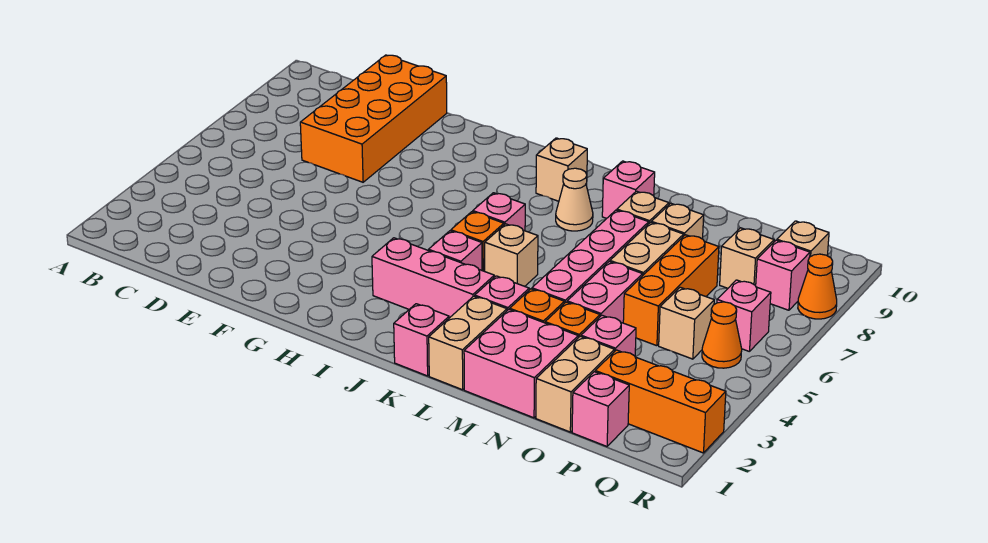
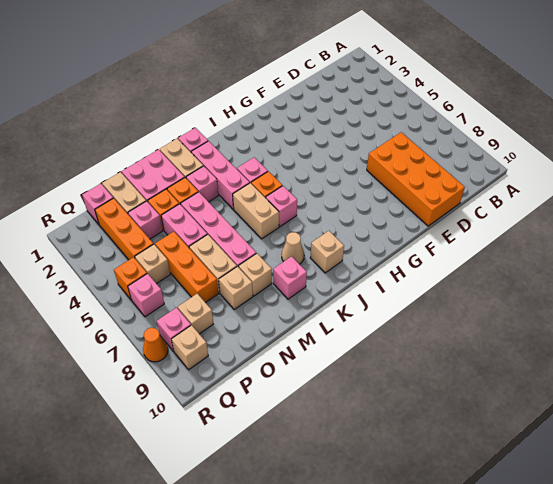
pink 1x3 brick [372,238,494,318] -> pink 1x3 brick turned to [191,141,250,209]
tan 1x1 brick [485,224,538,286] -> tan 1x2 brick [233,183,279,239]
orange 1x3 brick [595,350,726,453] -> orange 1x3 brick turned to [95,198,153,260]
orange 1x1 cone [702,302,742,368] -> orange 1x1 brick [114,257,147,299]

